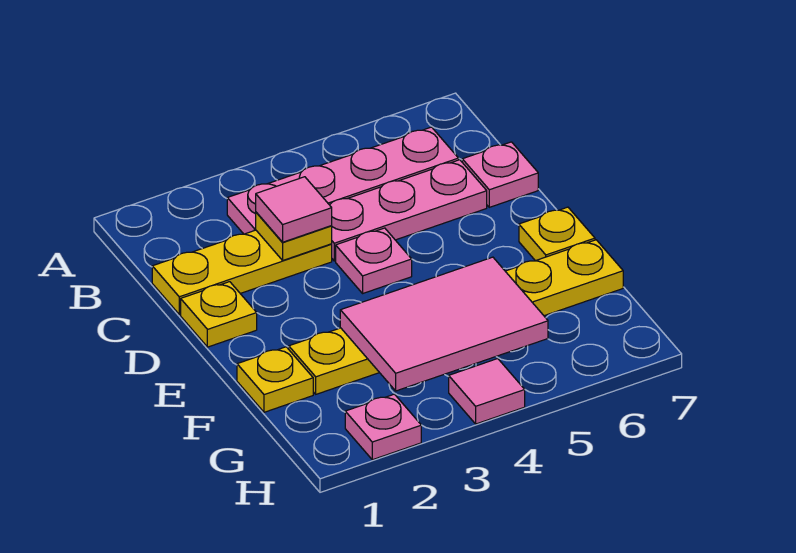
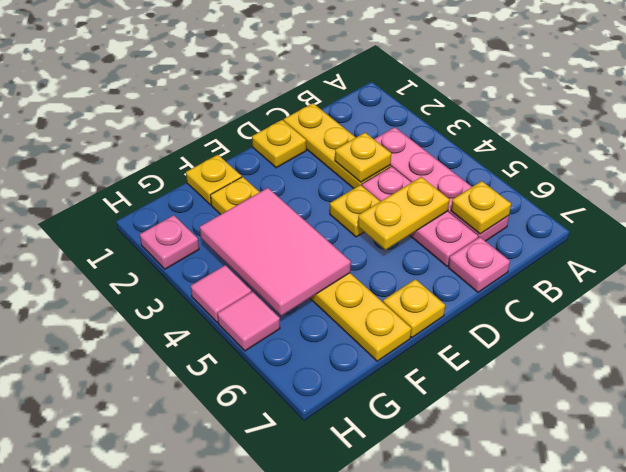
none -> yellow 1x1 plate [451,181,511,234]
pink 1x1 tile [256,177,332,242] -> pink 1x1 tile moved to [218,292,280,351]
none -> yellow 1x2 plate [358,177,449,250]
pink 1x1 plate [336,228,412,293] -> yellow 1x1 plate [330,185,380,237]

